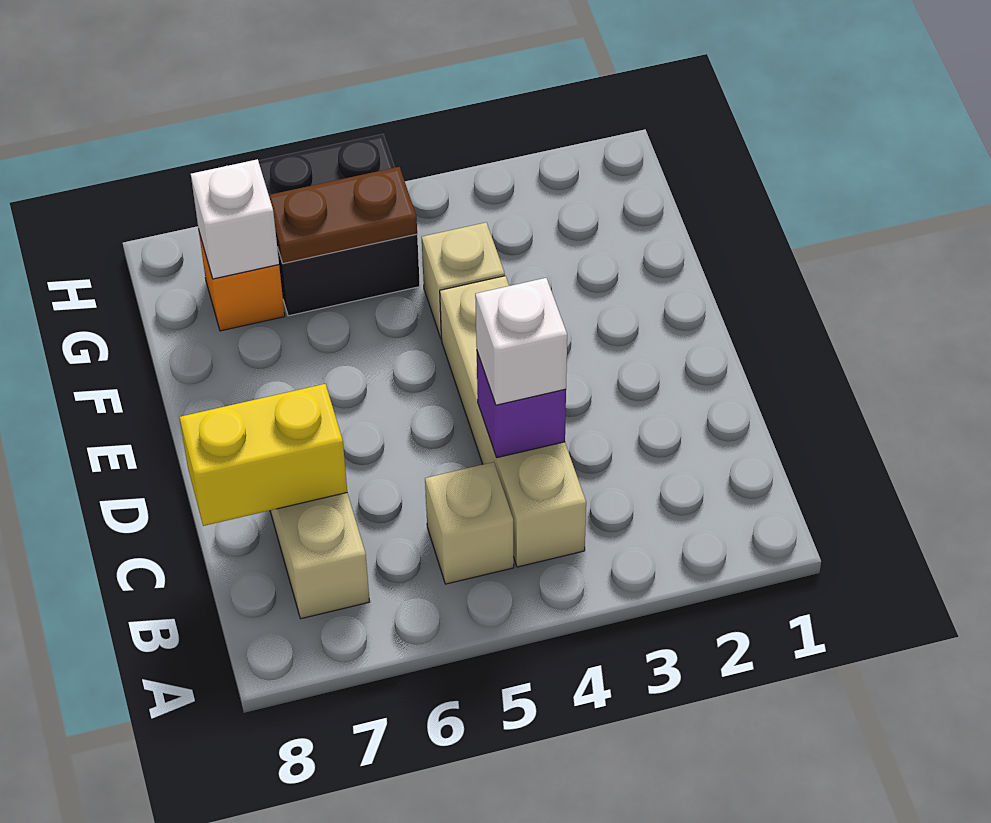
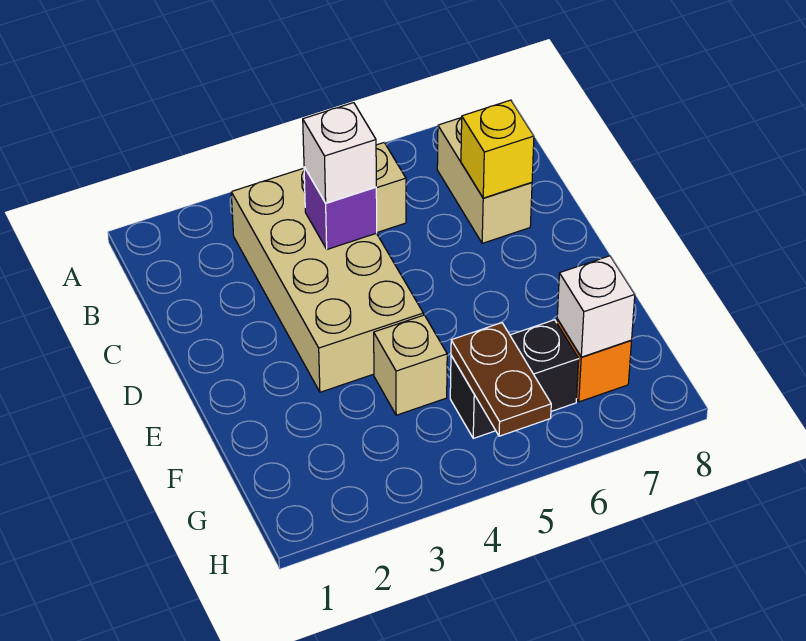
tan 1x4 brick [440,276,586,567] -> tan 2x4 brick [231,168,423,392]
yellow 1x2 brick [180,384,347,526] -> yellow 1x1 brick [461,100,534,198]
black 2x2 brick [259,134,420,316] -> black 1x2 brick [450,320,579,438]
brown 1x2 plate [269,167,417,264] -> brown 1x2 plate turned to [451,323,551,436]

